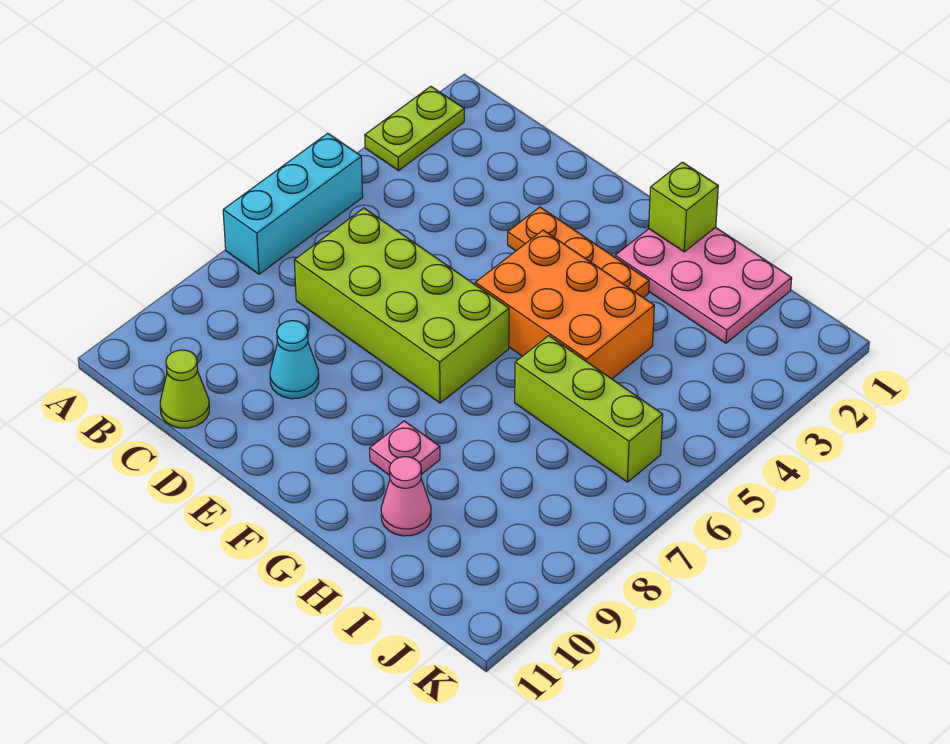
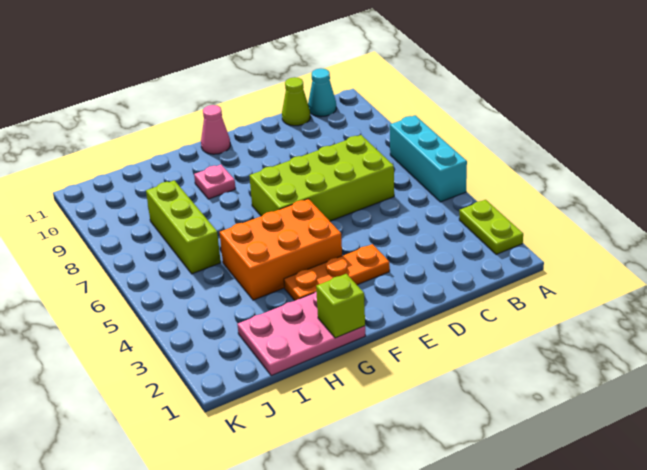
cyan 1x1 cone [270,321,319,399] -> cyan 1x1 cone moved to [308,69,336,117]
lime 1x3 brick [515,336,663,482] -> lime 1x3 brick turned to [146,180,221,274]
pink 1x1 cone [381,457,431,536] -> pink 1x1 cone moved to [201,105,230,154]

